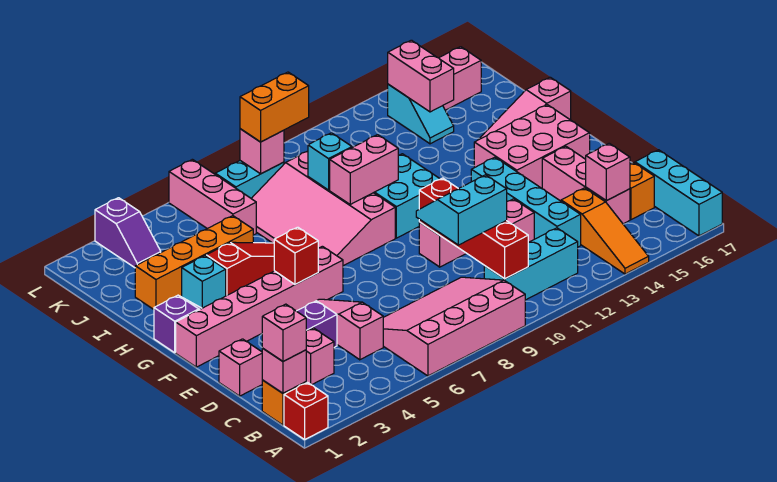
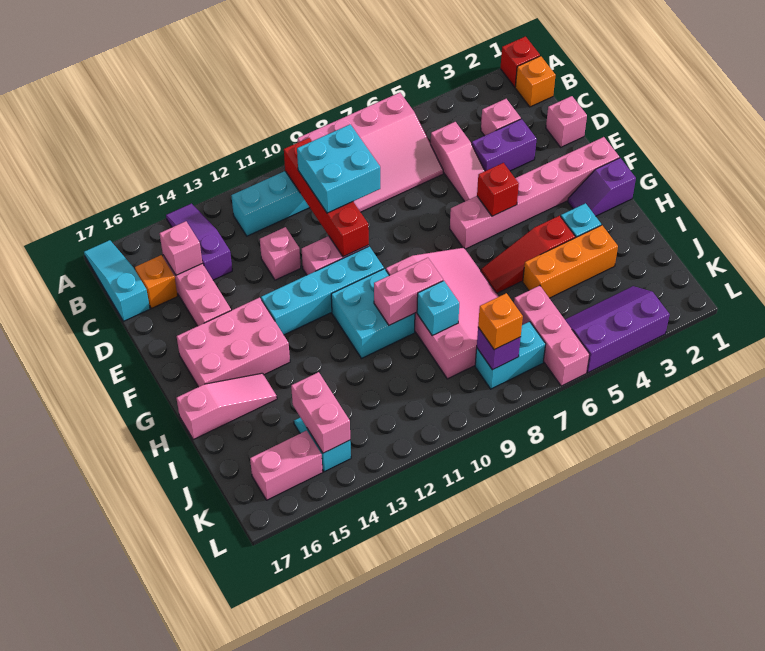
orange 1x3 slope [561,188,649,274] -> purple 1x3 slope [166,204,232,280]
cyan 1x3 brick [635,150,722,236] -> cyan 1x3 slope [84,240,150,321]
pink 1x1 brick [262,348,306,393] -> none
pink 1x1 brick [262,304,306,361] -> none
cyan 2x2 slope [416,175,507,245] -> cyan 2x2 brick [297,124,380,213]
cyan 1x4 brick [471,157,581,247] -> cyan 1x4 brick turned to [261,246,384,335]
orange 1x4 brick [135,216,253,309] -> orange 1x3 brick [523,225,618,298]
purple 1x2 slope [95,198,161,268] -> purple 2x3 slope [565,286,670,373]
pink 1x1 brick [240,129,284,174] -> purple 1x1 brick [477,327,521,370]
orange 1x2 brick [240,72,309,142] -> orange 1x1 brick [478,293,523,350]

